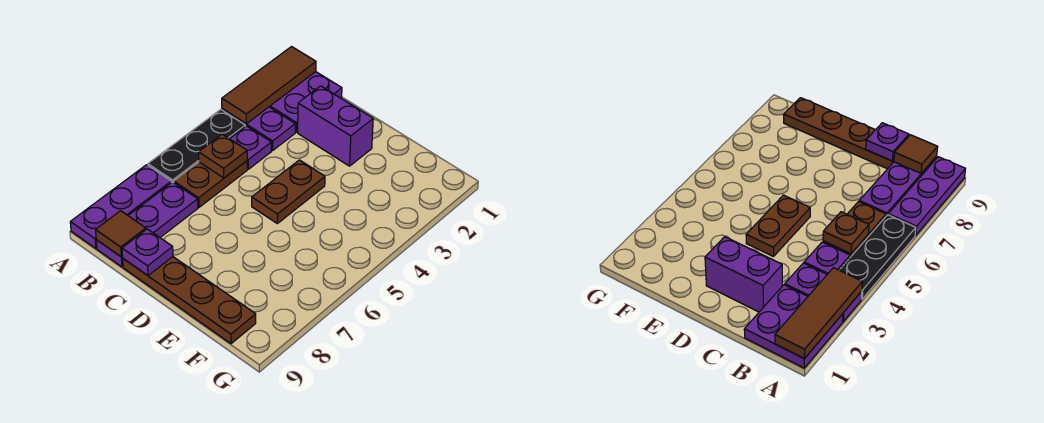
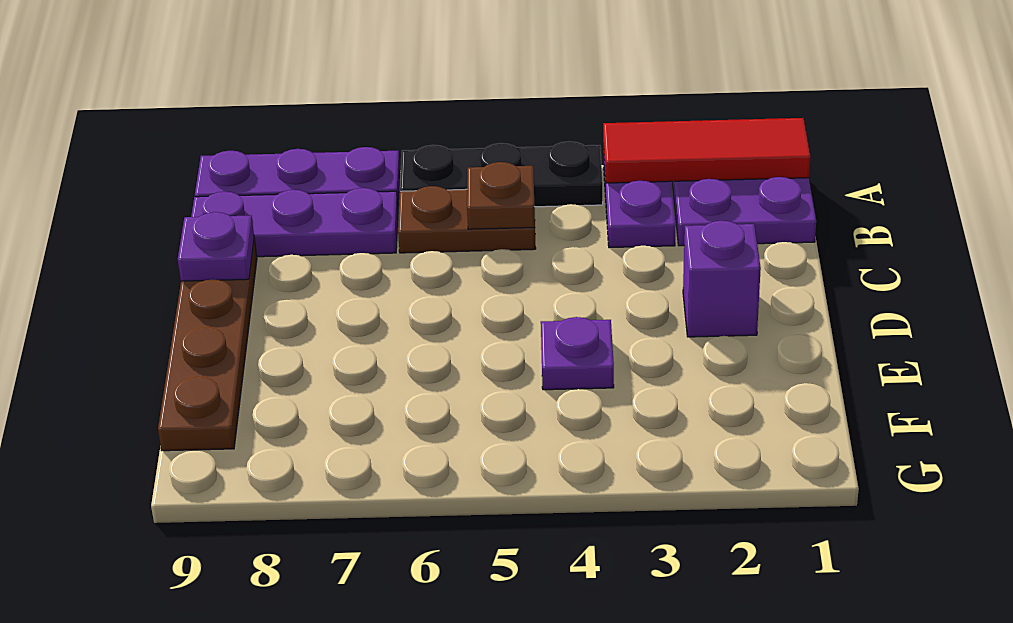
brown 1x3 tile [222,47,316,124] -> red 1x3 tile [603,118,811,183]
purple 1x1 plate [230,126,271,169] -> purple 1x1 plate moved to [541,317,614,390]
brown 1x1 tile [96,211,146,257] -> none
purple 1x2 brick [298,86,373,166] -> purple 1x1 brick [683,221,761,337]
brown 1x2 plate [252,160,325,224] -> none

